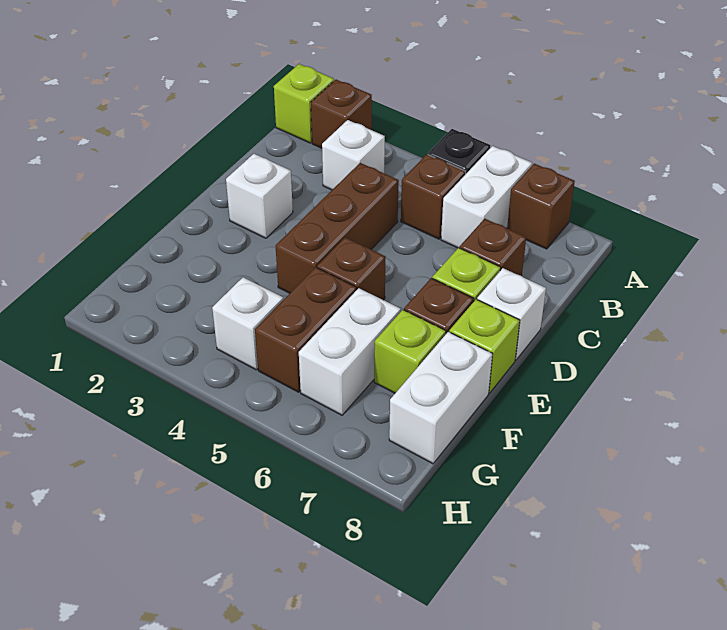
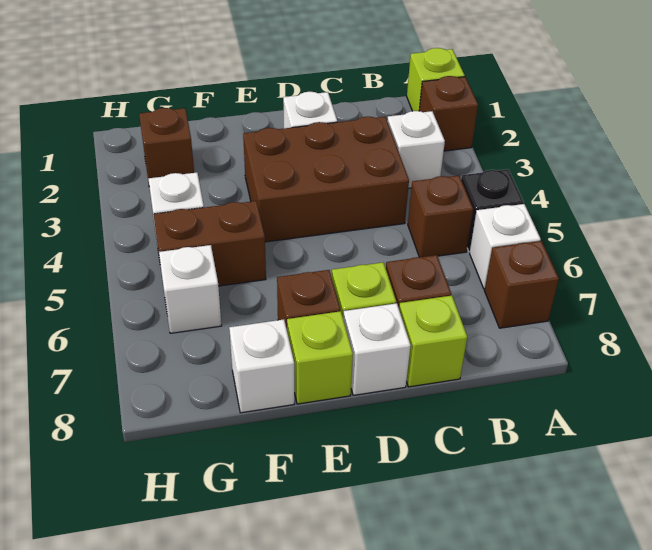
white 1x2 brick [441,146,532,248] -> white 1x1 brick [470,204,541,289]
brown 1x3 brick [276,163,399,293] -> brown 2x3 brick [243,116,409,242]
brown 1x1 brick [317,237,386,300] -> brown 1x1 brick moved to [139,108,194,182]
white 1x2 brick [299,288,401,415] -> white 1x1 brick [159,245,221,333]
lime 1x1 brick [374,310,446,393] -> lime 1x1 brick moved to [399,296,467,387]
white 1x2 brick [389,332,492,464] -> white 1x1 brick [229,319,294,413]

